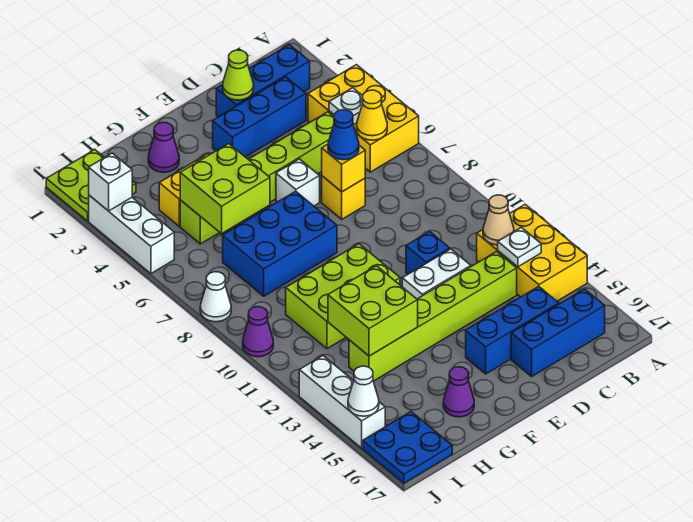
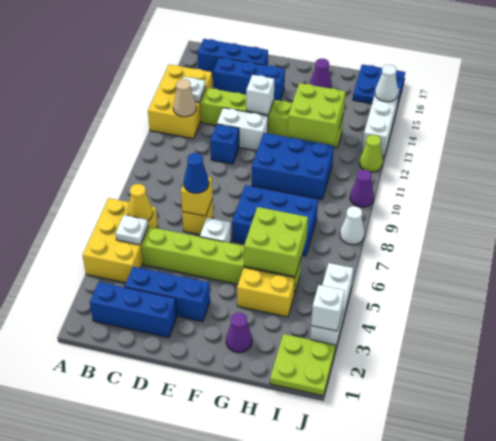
lime 1x1 cone [223,50,254,100] -> lime 1x1 cone moved to [360,135,383,172]
none -> white 1x1 brick [246,75,274,115]
lime 2x3 brick [286,244,400,349] -> blue 2x3 brick [252,133,334,200]

